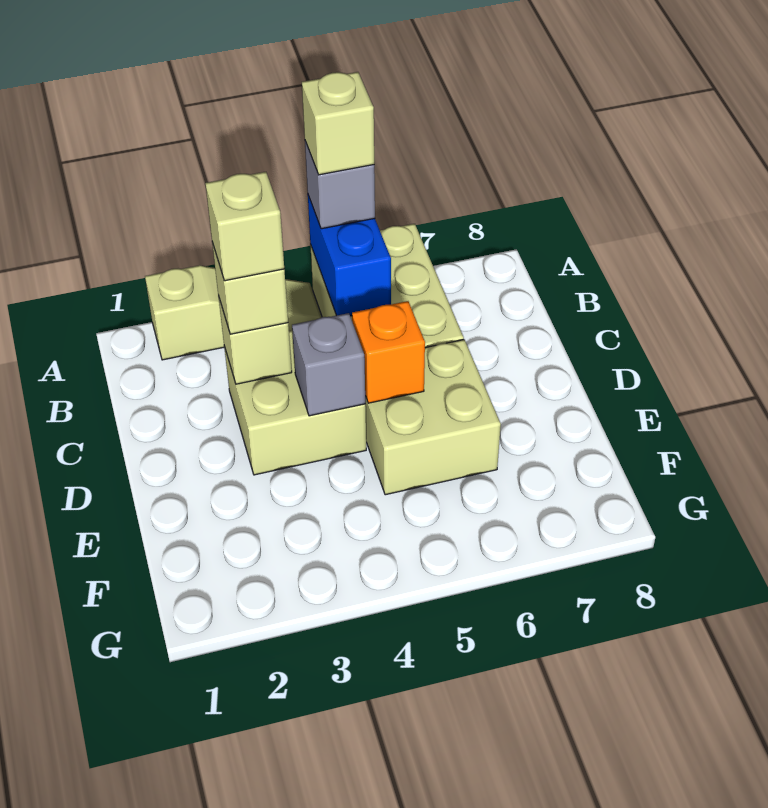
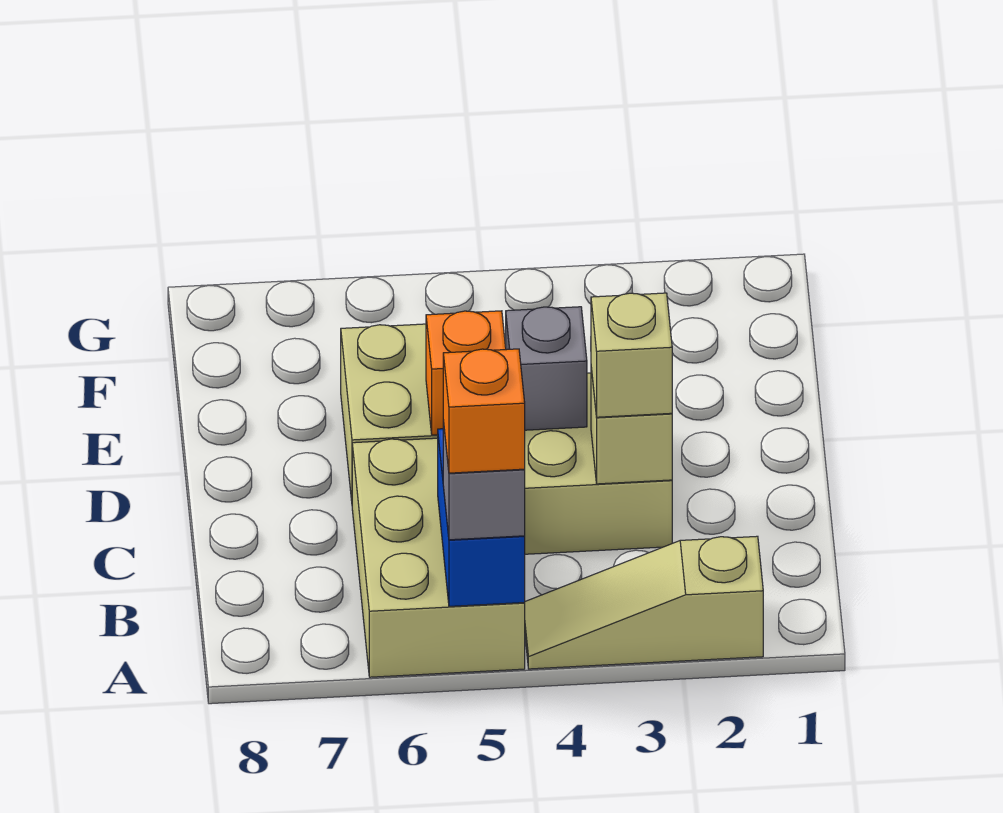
tan 1x1 brick [302,72,374,175] -> orange 1x1 brick [443,349,525,473]
tan 1x1 brick [205,172,284,281] -> none

